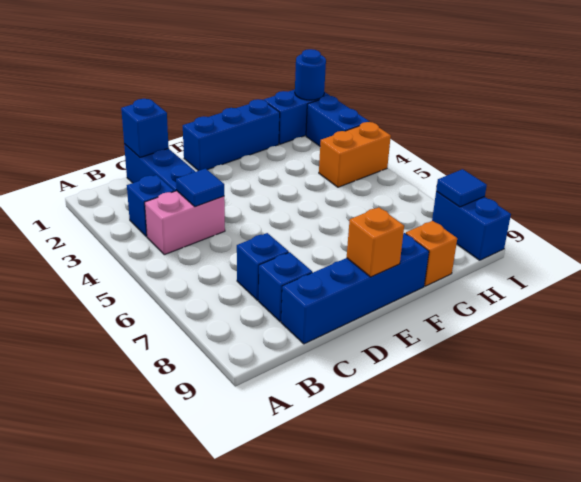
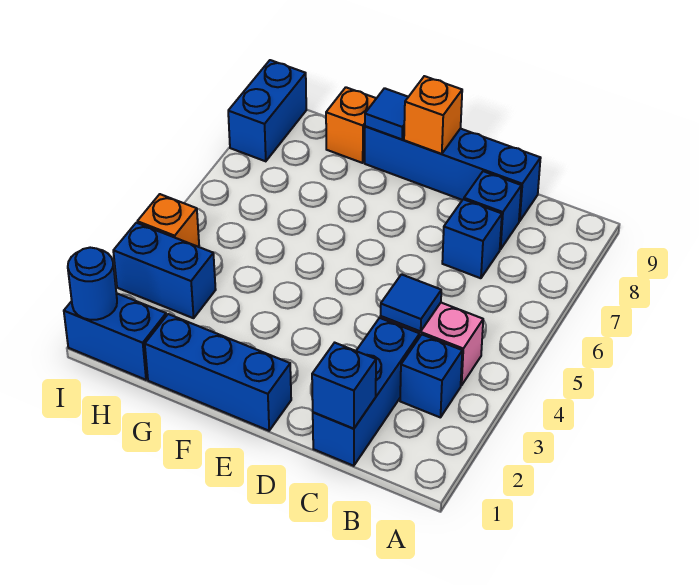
orange 1x2 brick [319,122,391,187] -> orange 1x1 brick [137,194,199,247]
blue 1x2 brick [306,96,369,146] -> blue 1x2 brick turned to [113,223,216,318]
blue 1x1 tile [436,169,487,207] -> blue 1x1 tile moved to [365,88,408,139]

